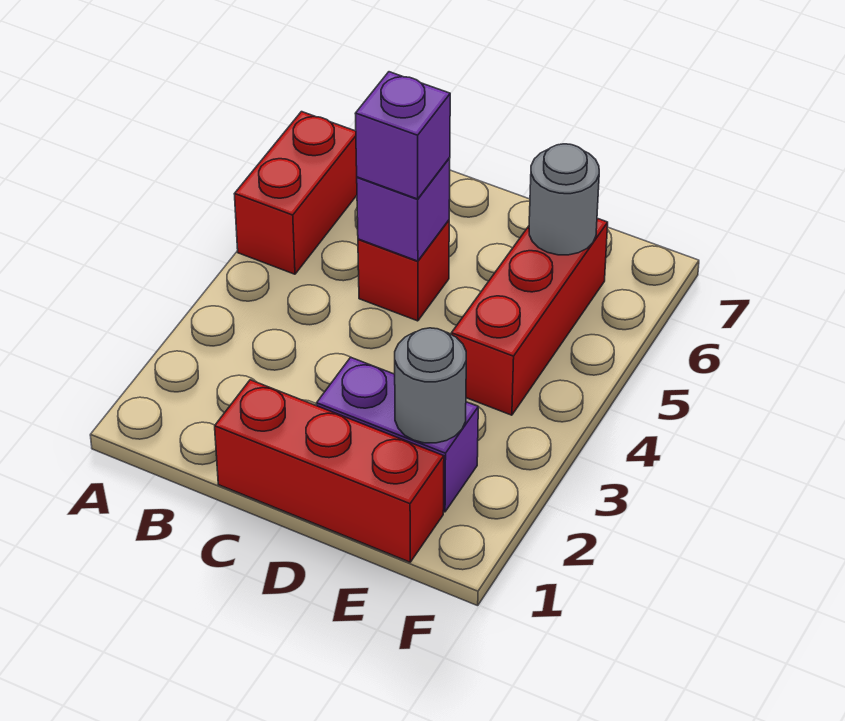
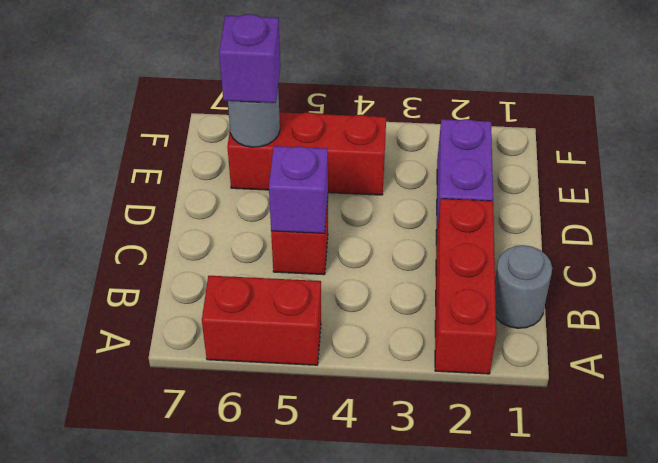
red 1x3 brick [215,380,444,562] -> red 1x3 brick moved to [435,199,496,374]
purple 1x1 brick [355,72,450,199] -> purple 1x1 brick moved to [219,14,280,103]
grey 1x1 round brick [395,328,466,443] -> grey 1x1 round brick moved to [495,245,552,328]

